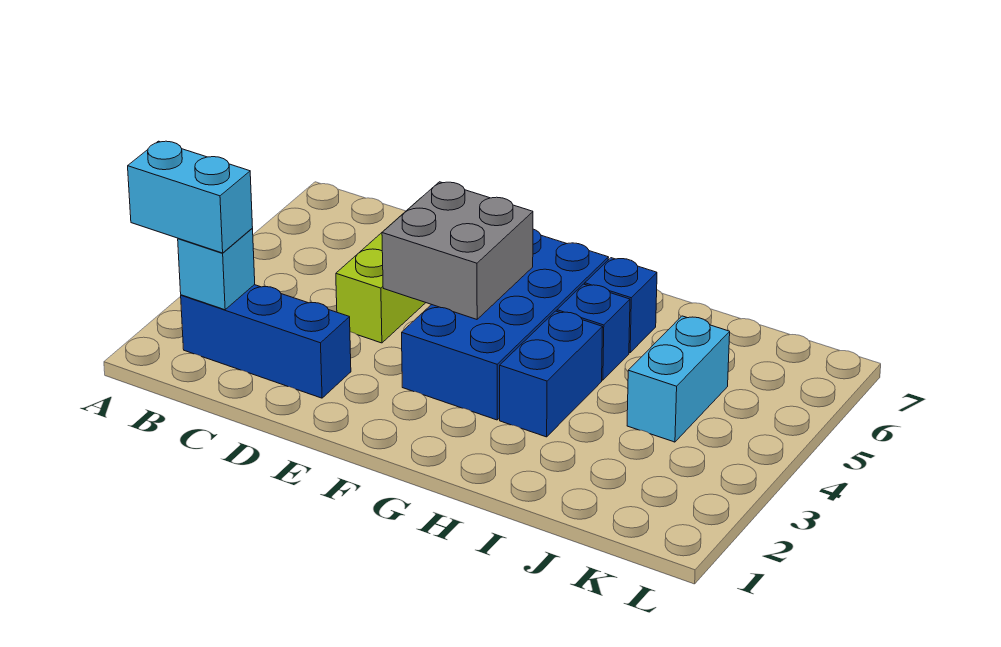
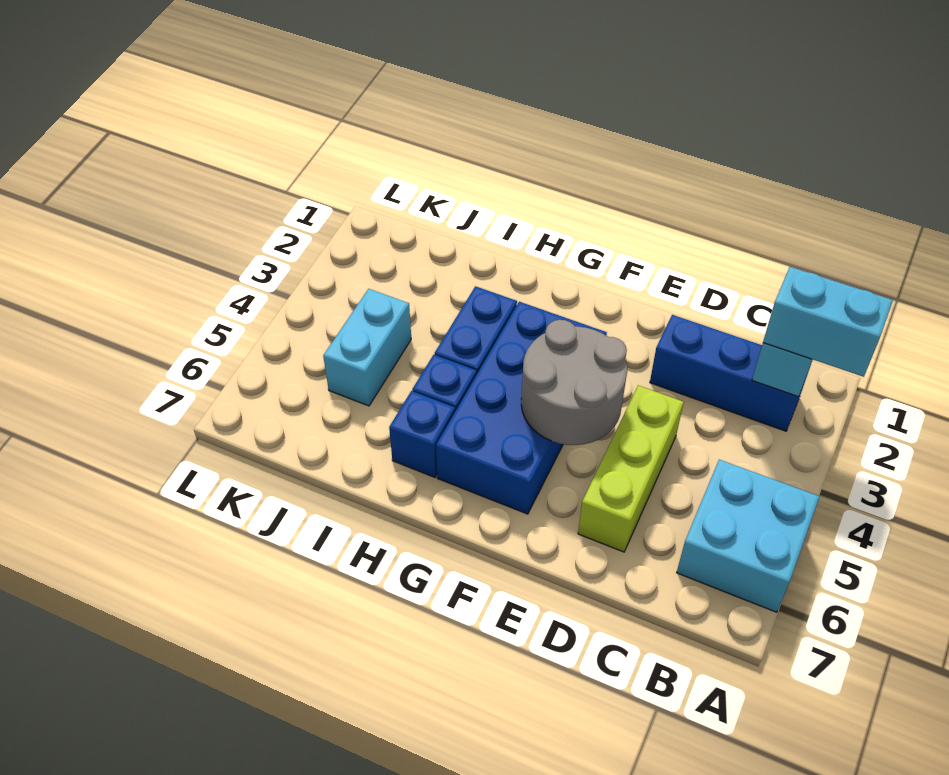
none -> cyan 2x2 brick [677,460,819,612]
grey 2x2 brick [382,182,533,319] -> grey 2x2 round brick [521,320,627,445]

